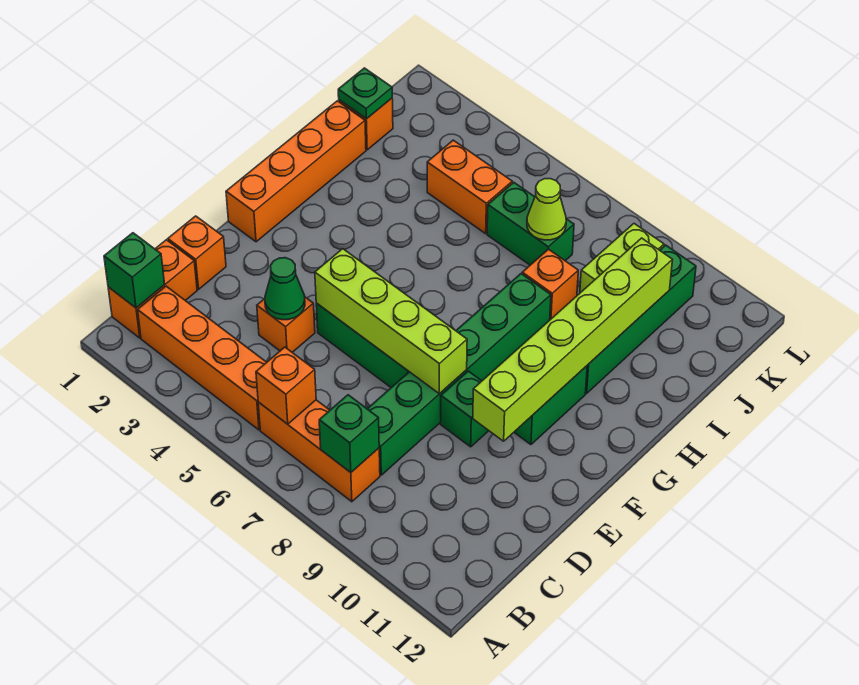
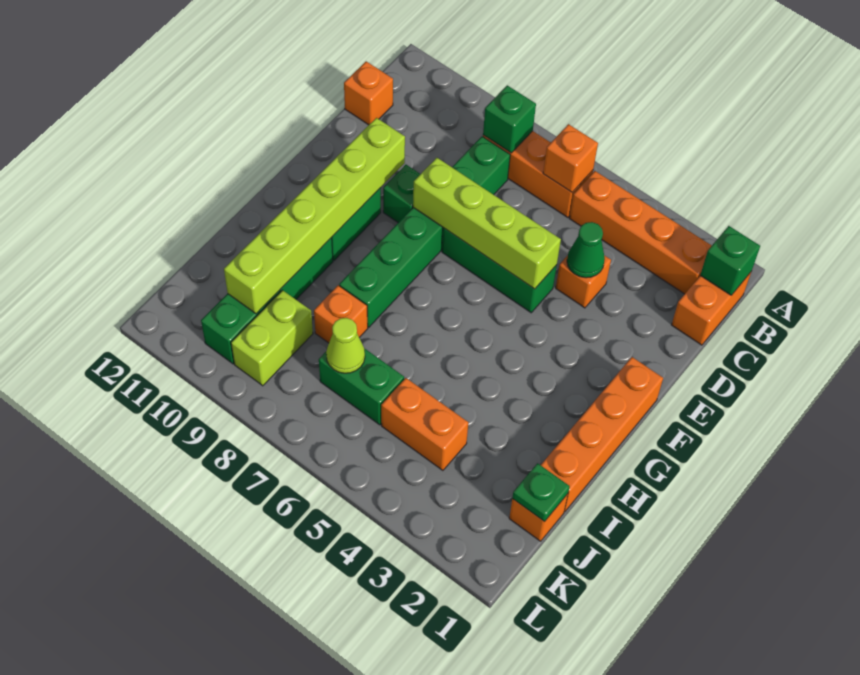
orange 1x1 brick [168,216,226,289] -> orange 1x1 brick moved to [344,61,393,125]

